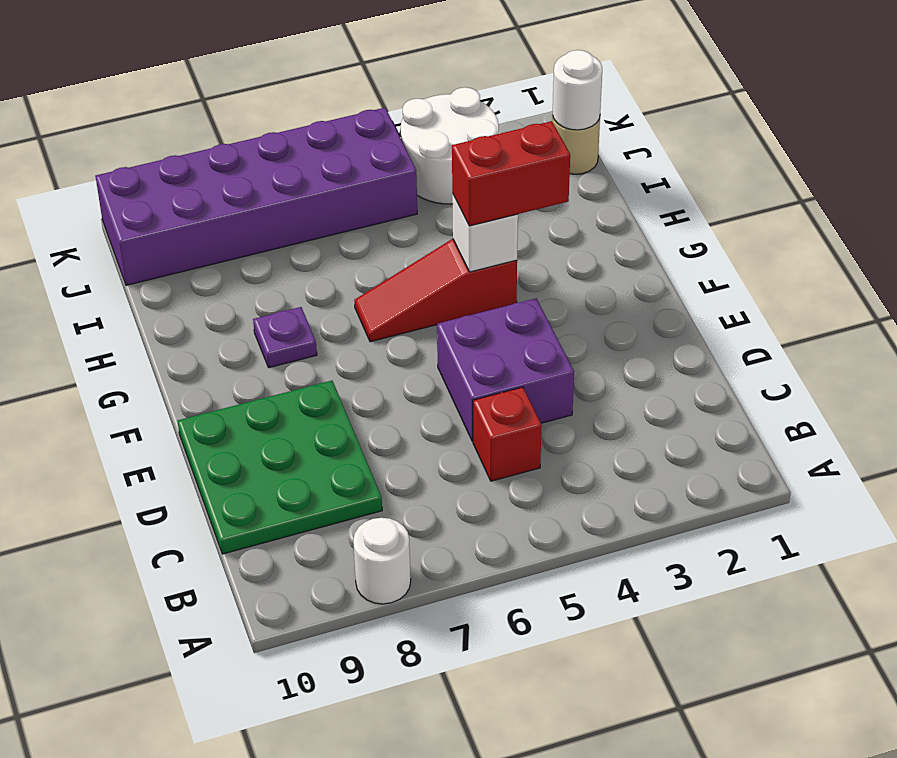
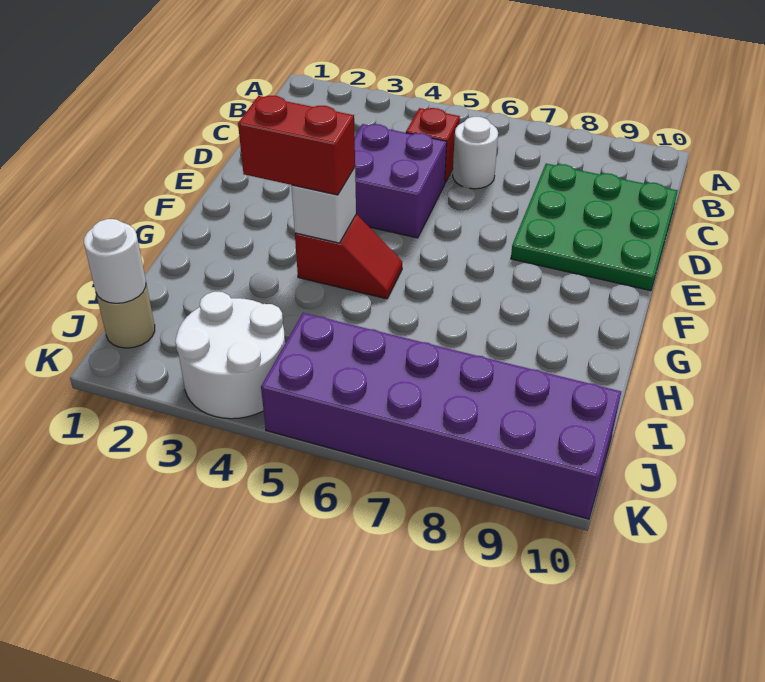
white 1x1 round brick [353,518,411,604] -> white 1x1 round brick moved to [453,117,498,189]
red 1x3 slope [354,239,517,342] -> red 1x2 slope [295,215,402,299]
purple 1x1 plate [253,307,317,368] -> none

